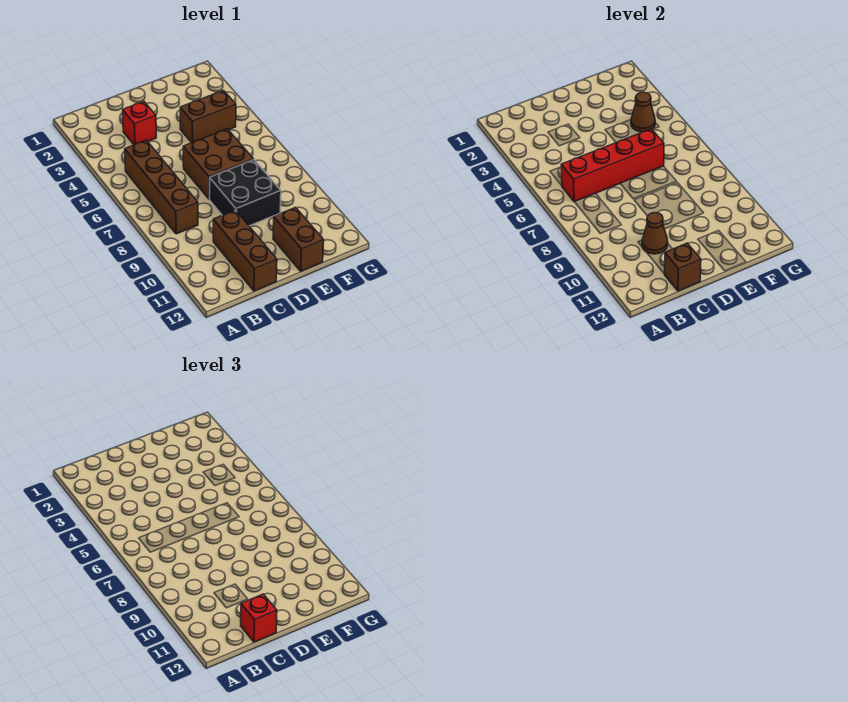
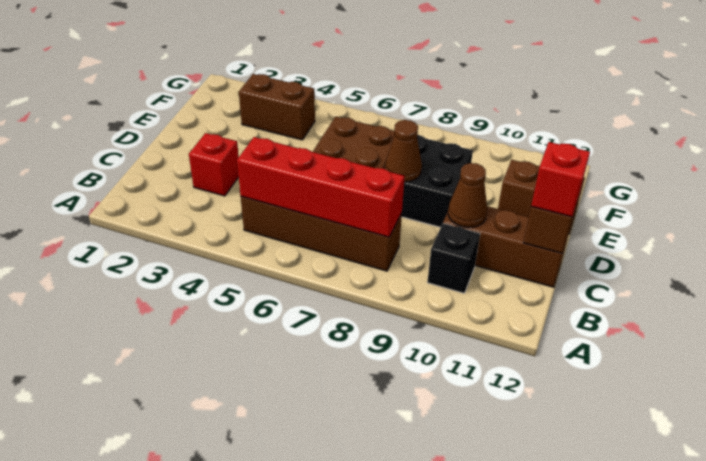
red 1x4 brick [561,129,664,202] -> red 1x4 brick turned to [237,137,405,237]
none -> black 1x1 brick [427,224,480,293]
brown 1x2 brick [180,90,236,143] -> brown 1x2 brick turned to [239,74,315,140]
brown 1x1 cone [631,92,655,132] -> brown 1x1 cone moved to [385,120,422,182]

